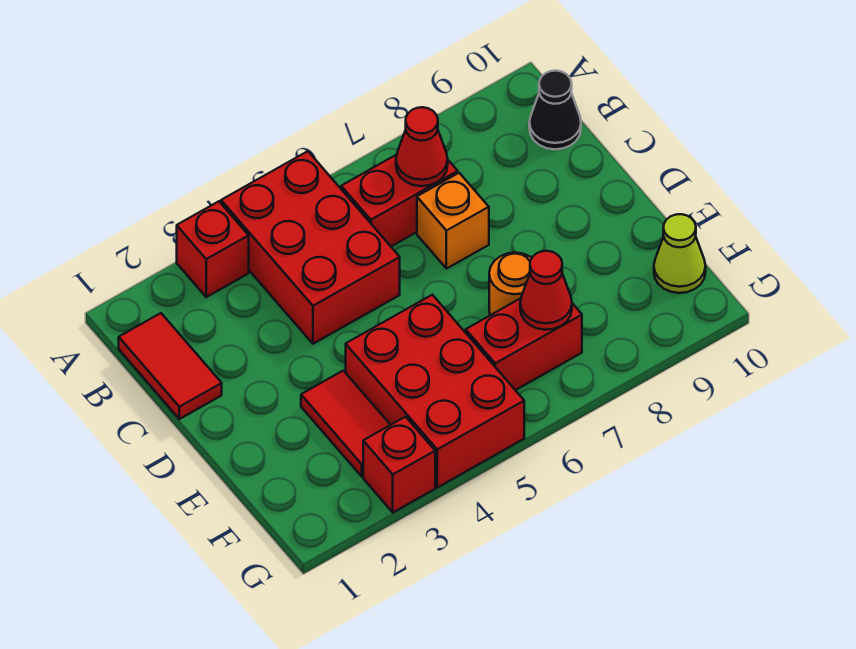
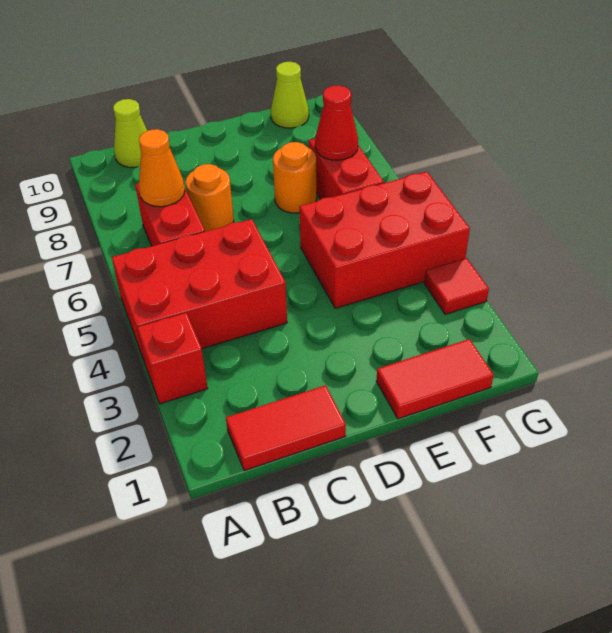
red 1x1 cone [396,107,448,186] -> orange 1x1 cone [139,129,185,207]
black 1x1 cone [529,71,581,149] -> lime 1x1 cone [113,99,147,167]
orange 1x1 brick [417,173,489,269] -> orange 1x1 round brick [185,164,234,232]
red 1x2 tile [301,371,390,476] -> red 1x2 tile moved to [376,339,494,419]
red 1x1 brick [363,417,435,512] -> red 1x1 tile [424,258,489,314]

